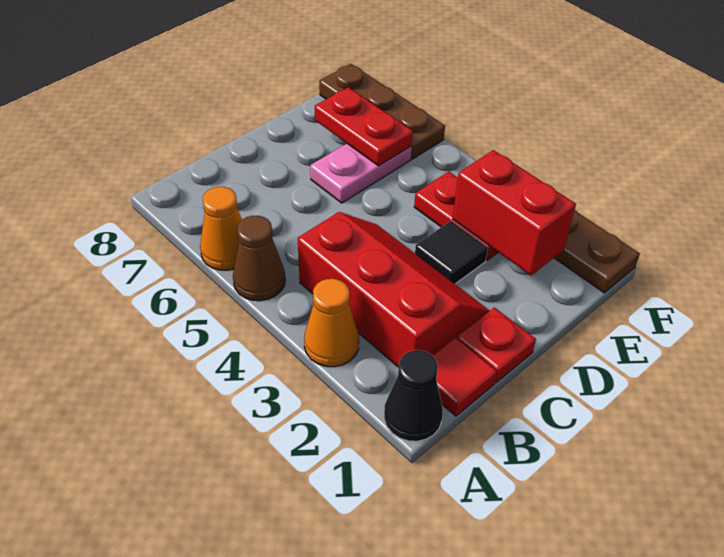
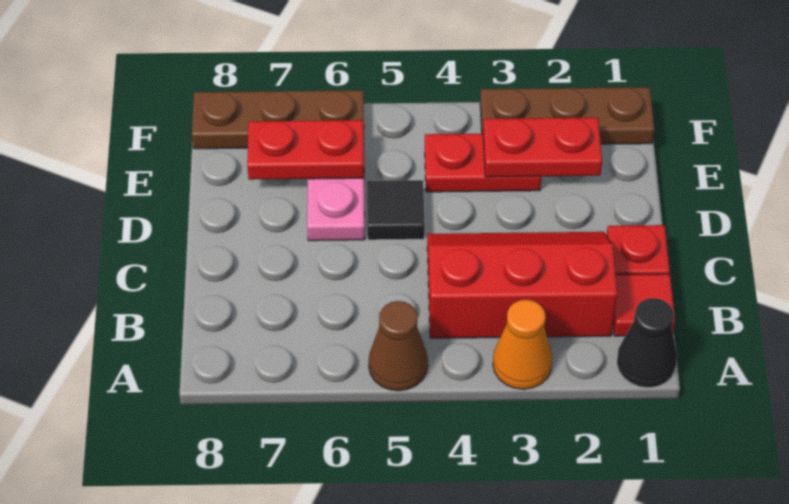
orange 1x1 cone [200,187,242,270] -> none
black 1x1 tile [415,221,488,284] -> black 1x1 tile moved to [367,180,425,240]
red 1x2 brick [453,150,576,275] -> red 1x2 plate [483,118,602,177]

